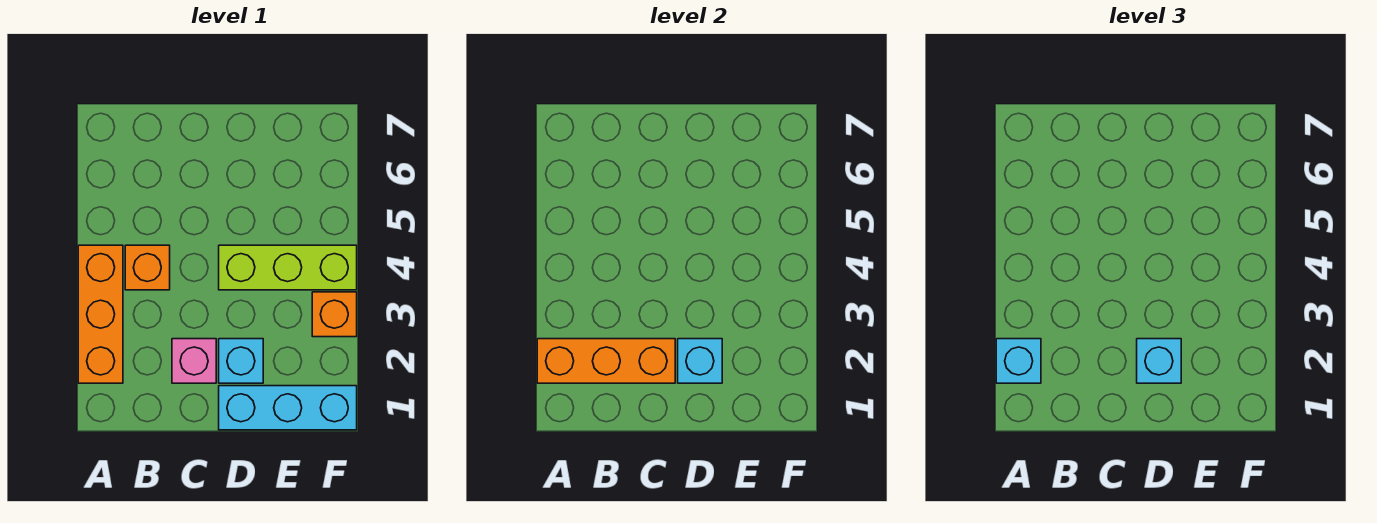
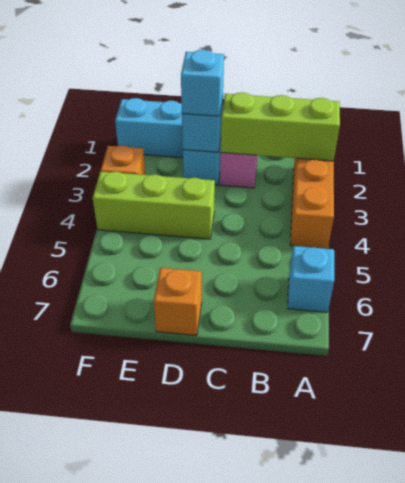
orange 1x3 brick [537,339,675,383] -> lime 1x3 brick [221,92,340,161]
cyan 1x1 brick [996,339,1041,383] -> cyan 1x1 brick moved to [287,246,334,312]
orange 1x1 brick [125,245,170,290] -> orange 1x1 brick moved to [154,268,202,336]

